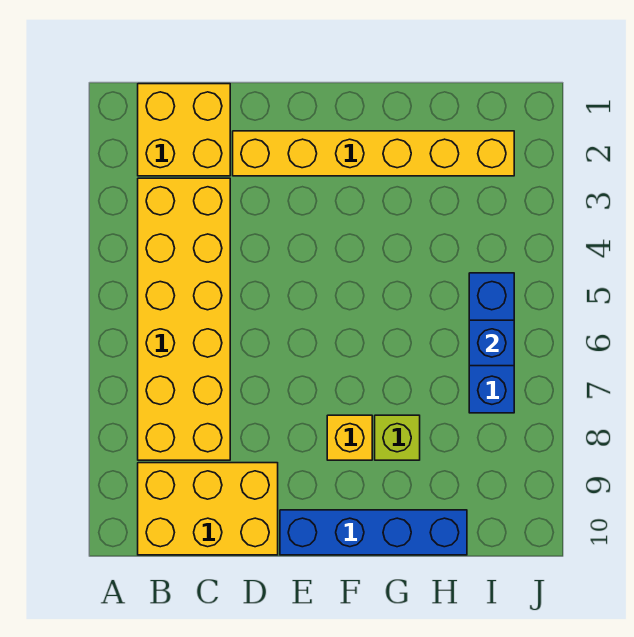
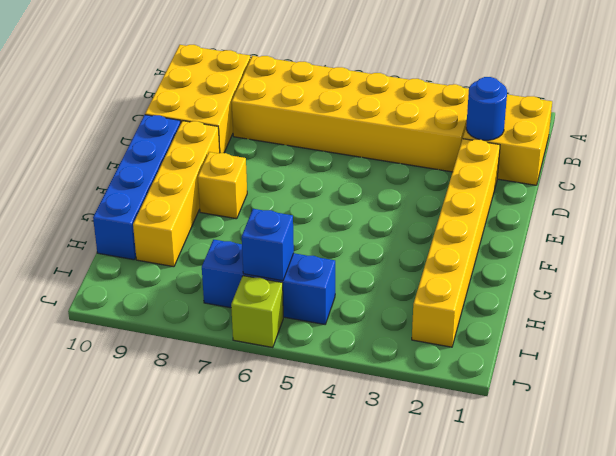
none -> blue 1x1 round brick [466,77,507,140]
none -> yellow 1x4 brick [133,121,220,267]
lime 1x1 brick [375,415,420,460] -> lime 1x1 brick moved to [231,276,283,348]

